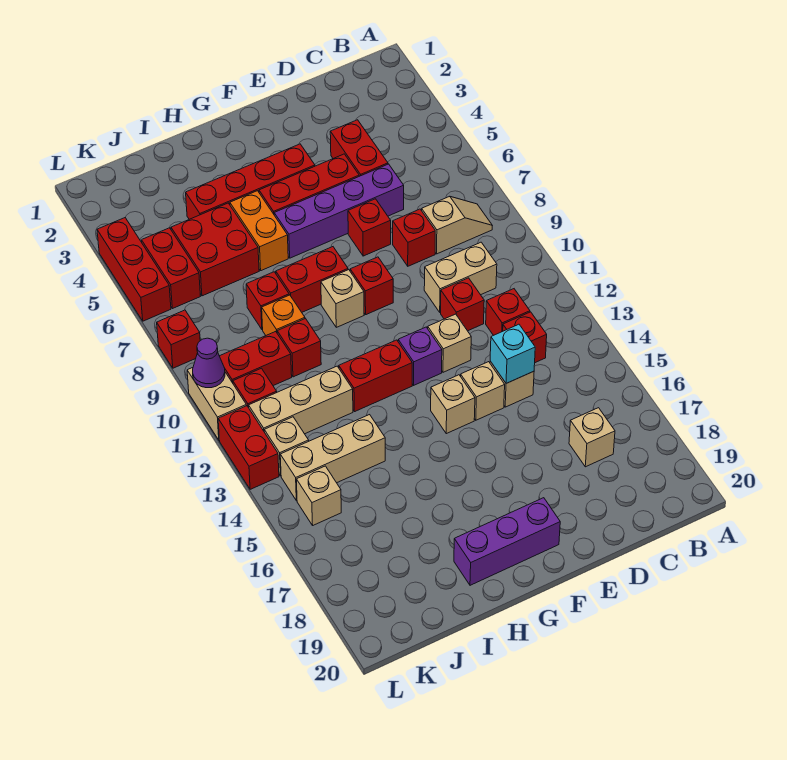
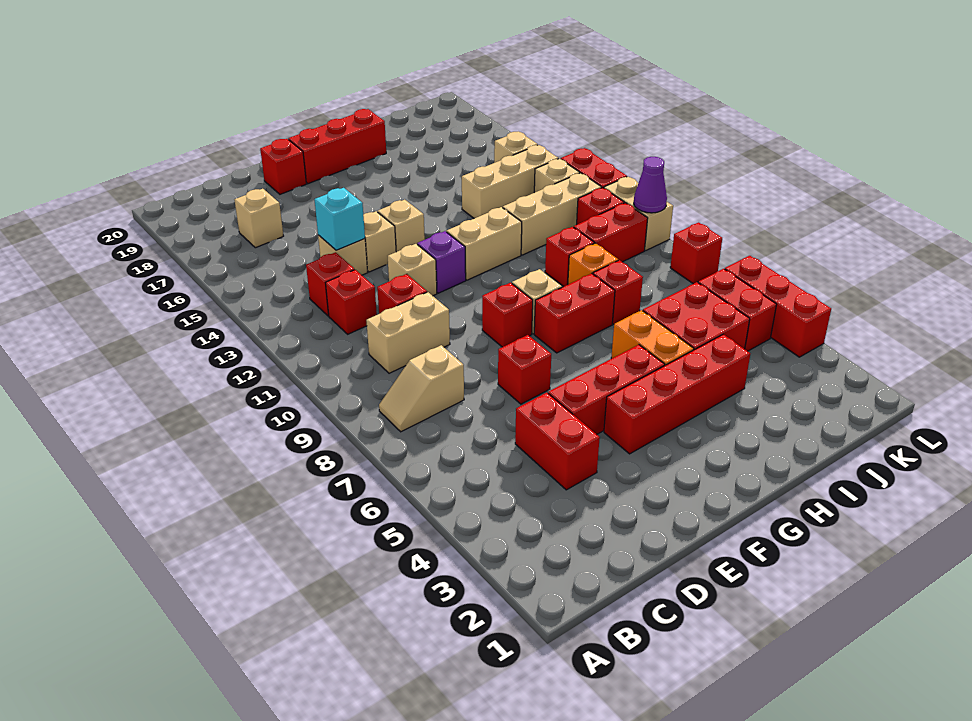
purple 1x4 brick [274,164,404,258] -> none
red 1x1 brick [393,209,435,266] -> red 1x1 brick moved to [260,139,306,194]
purple 1x3 brick [454,498,560,585] -> red 1x3 brick [288,109,386,184]
red 1x2 brick [339,340,412,412] -> tan 1x2 brick [447,207,522,280]

